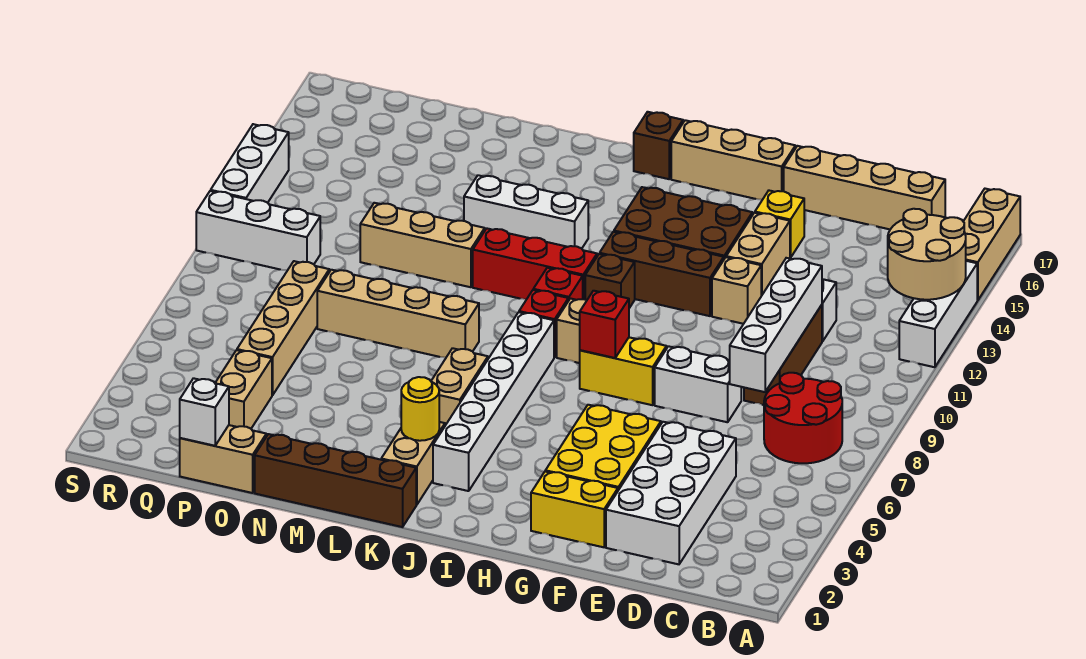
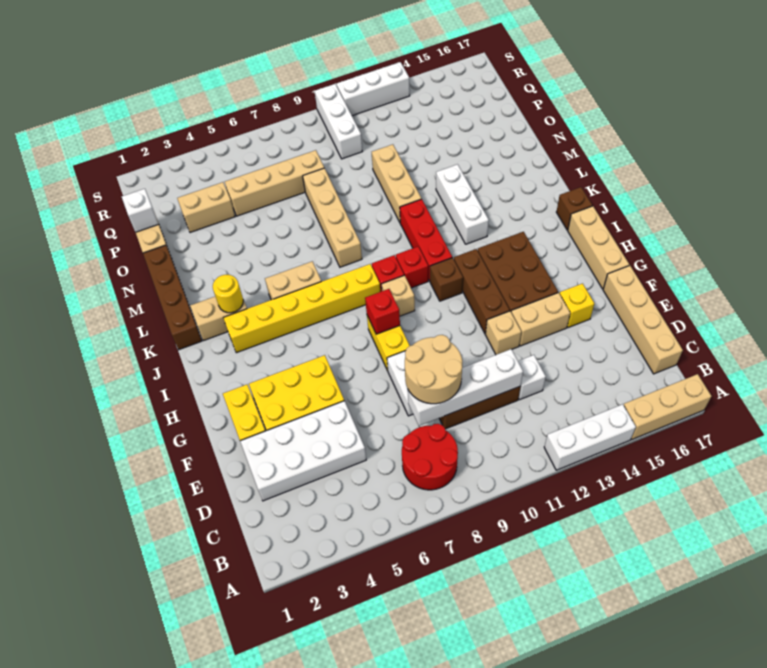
tan 2x2 round brick [888,209,966,300] -> tan 2x2 round brick moved to [405,335,462,404]
white 1x6 brick [433,312,554,491] -> yellow 1x6 brick [224,264,380,353]

